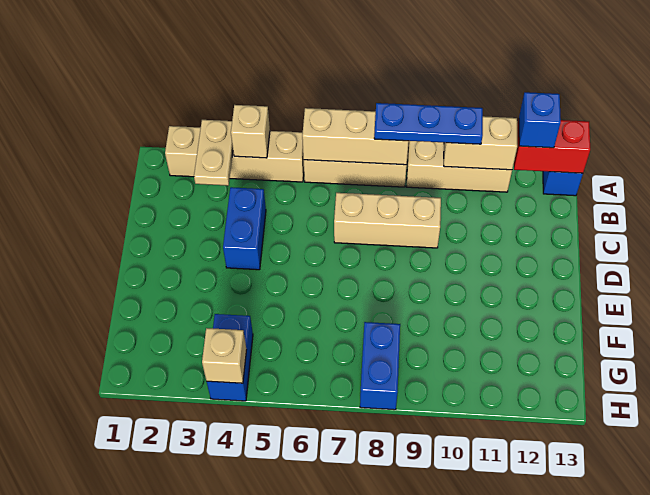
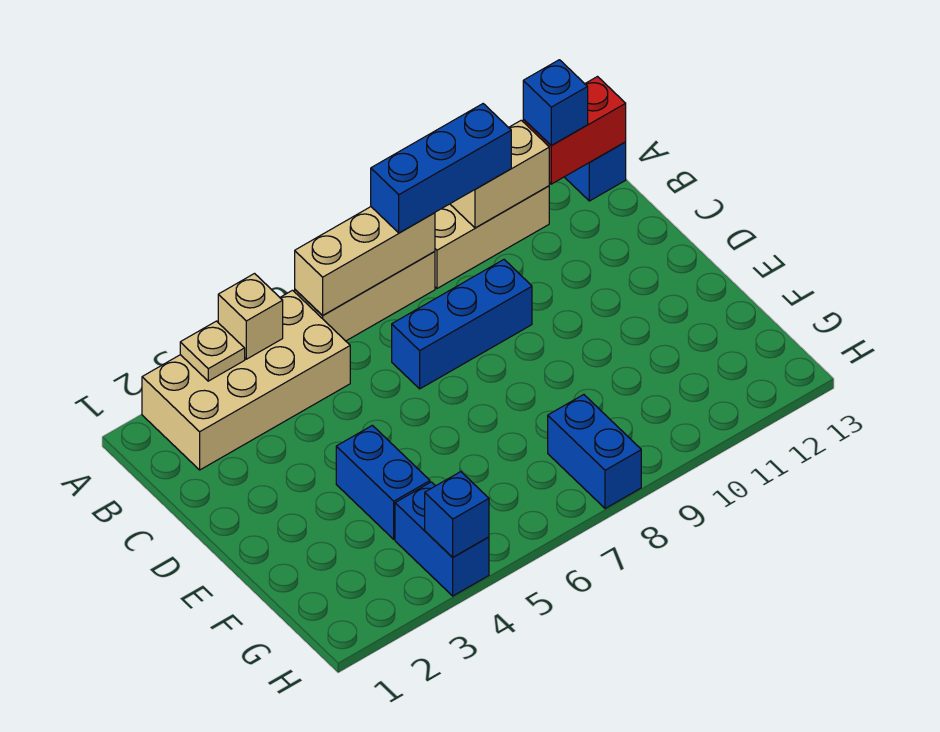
tan 1x4 brick [165,126,304,182] -> tan 2x4 brick [142,290,350,470]
tan 1x2 plate [194,120,233,186] -> tan 1x1 plate [180,321,245,381]
blue 1x3 plate [374,103,483,144] -> blue 1x3 brick [371,104,511,233]
blue 1x2 brick [223,187,266,270] -> blue 1x2 brick moved to [336,425,430,539]
tan 1x3 brick [334,193,441,248] -> blue 1x3 brick [392,260,532,389]
tan 1x1 brick [202,328,247,383] -> blue 1x1 brick [425,472,489,557]

